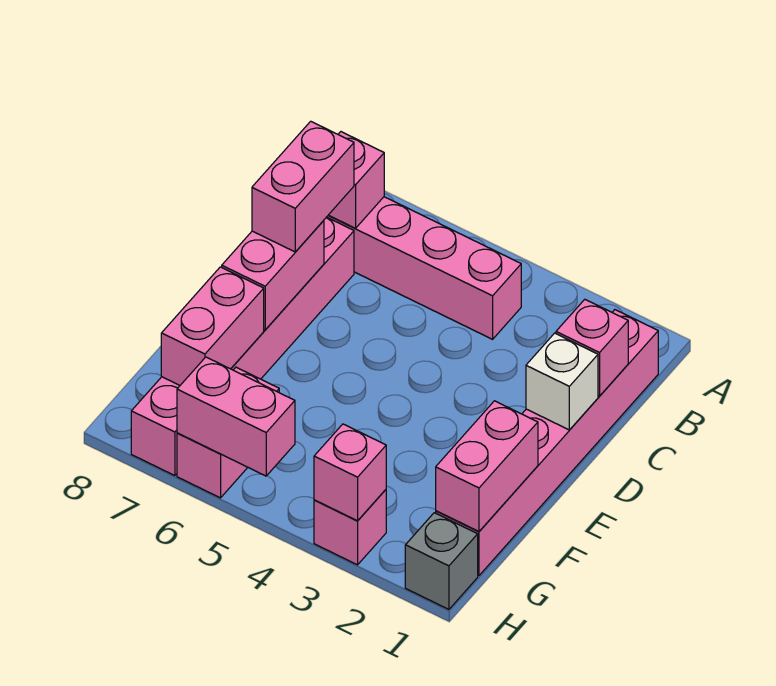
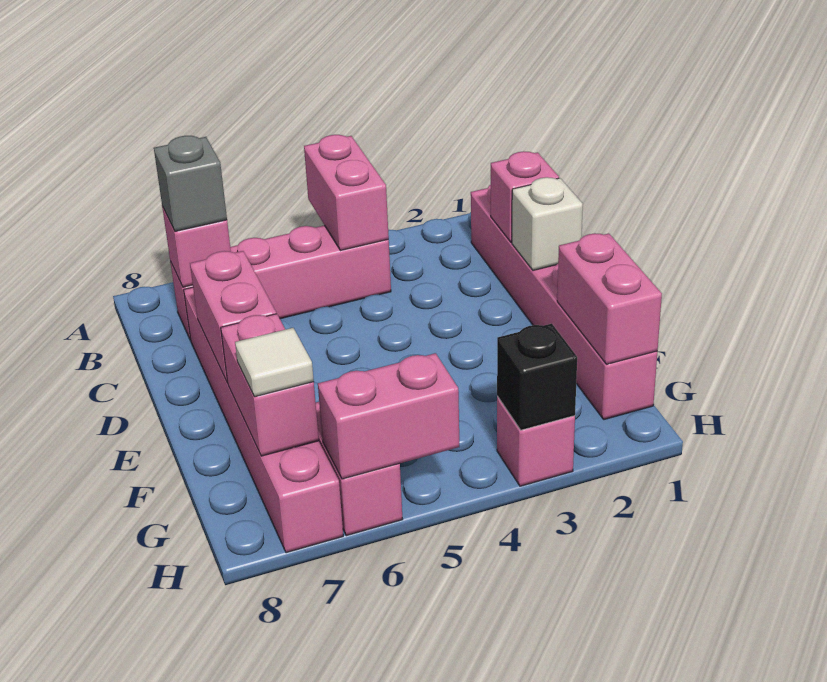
pink 1x2 brick [252,121,354,252] -> pink 1x2 brick moved to [304,135,389,251]
none -> white 1x1 tile [235,328,314,397]
grey 1x1 brick [405,513,478,609] -> grey 1x1 brick moved to [154,136,227,231]
pink 1x1 brick [314,424,386,521] -> black 1x1 brick [497,324,577,430]

